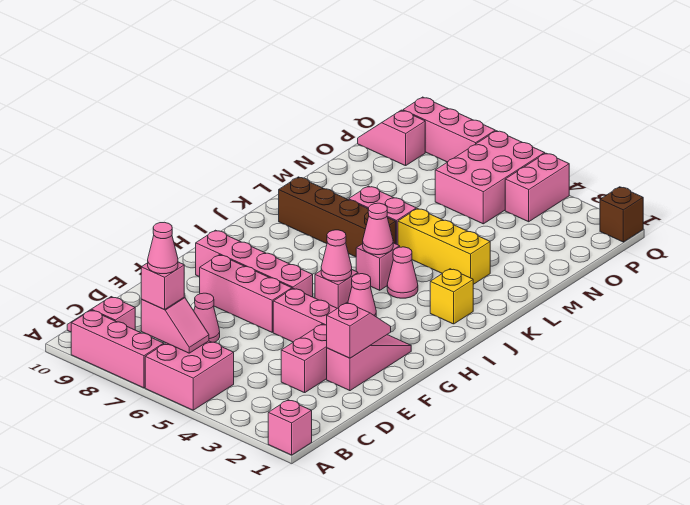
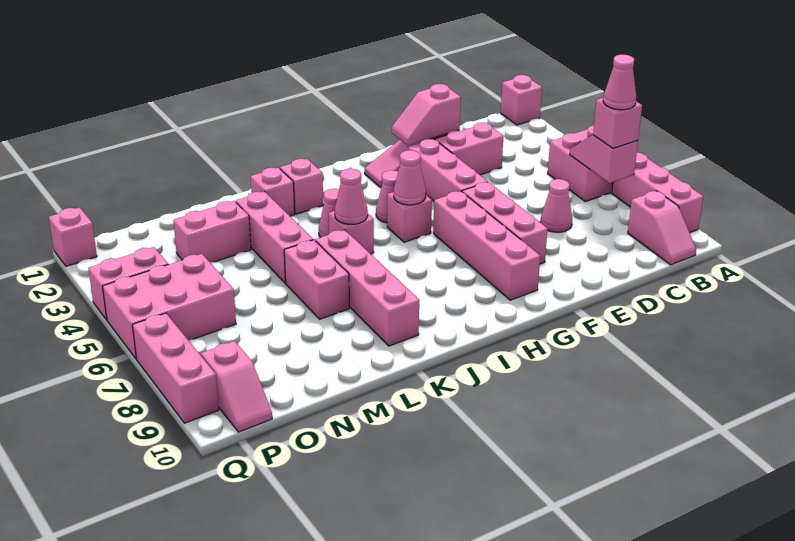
yellow 1x1 brick [430,269,473,324] -> pink 1x1 brick [280,159,323,214]
none -> pink 1x1 brick [251,168,295,216]
brown 1x4 brick [279,177,396,257] -> pink 1x4 brick [316,230,419,346]
yellow 1x3 brick [398,209,490,284] -> pink 1x3 brick [236,192,313,283]
none -> pink 1x2 brick [173,201,251,263]
brown 1x1 brick [600,187,643,242] -> pink 1x1 brick [49,207,97,266]

